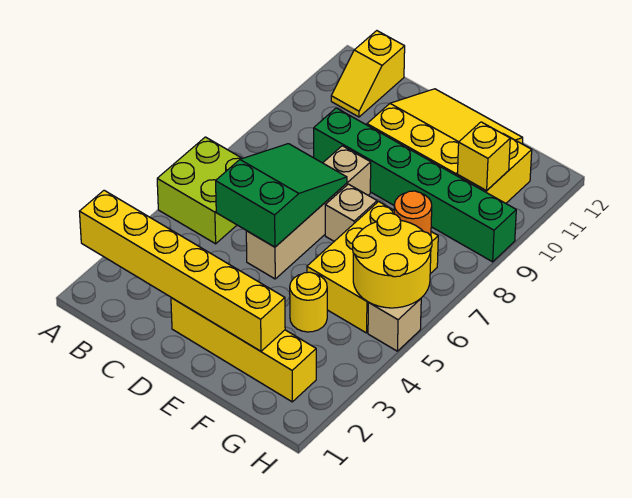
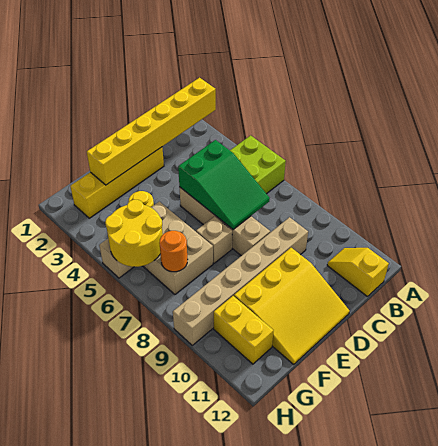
green 1x6 brick [314,108,516,262] -> tan 1x6 brick [173,217,308,345]
yellow 2x3 brick [307,202,438,333] -> tan 2x3 brick [143,202,213,294]
yellow 1x1 brick [458,122,510,191] -> none

